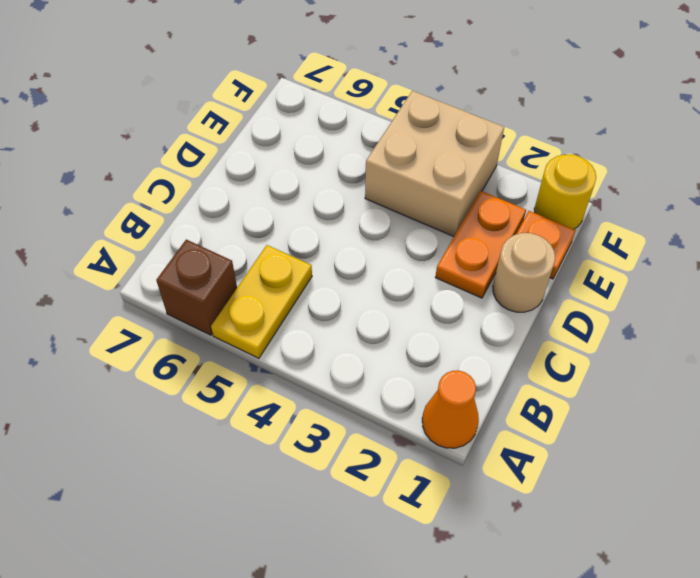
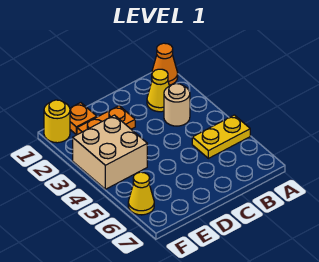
brown 1x1 brick [156,240,237,335] -> none
none -> yellow 1x1 cone [147,69,169,112]
tan 1x1 round brick [493,233,555,312] -> tan 1x1 round brick moved to [164,84,190,126]
none -> yellow 1x1 cone [128,172,154,215]

